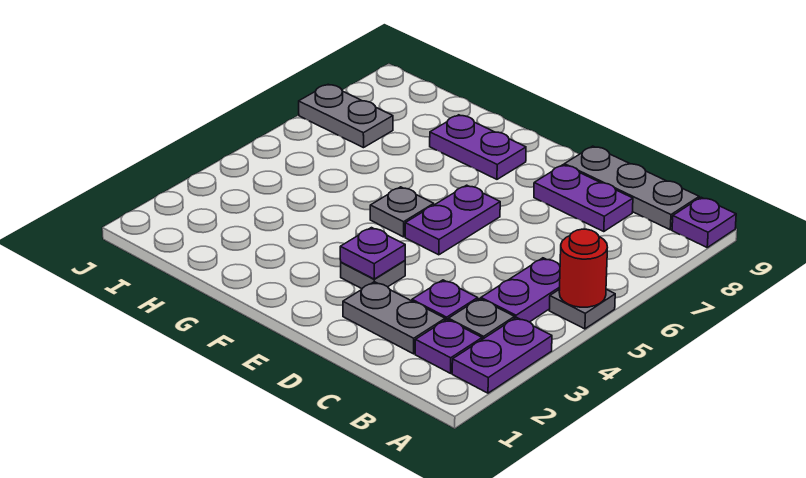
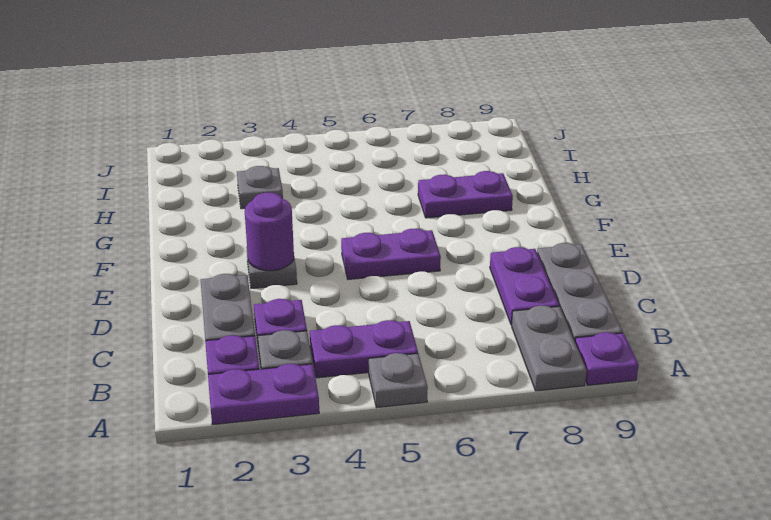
red 1x1 round brick [559,229,608,307] -> none
purple 1x1 plate [340,228,405,279] -> purple 1x1 round brick [245,193,294,271]
grey 1x1 plate [370,187,434,237] -> grey 1x1 plate moved to [237,166,283,209]
purple 1x2 plate [430,115,526,179] -> purple 1x2 plate turned to [418,171,513,218]
grey 1x2 plate [299,84,393,148] -> grey 1x2 plate moved to [512,306,587,391]

